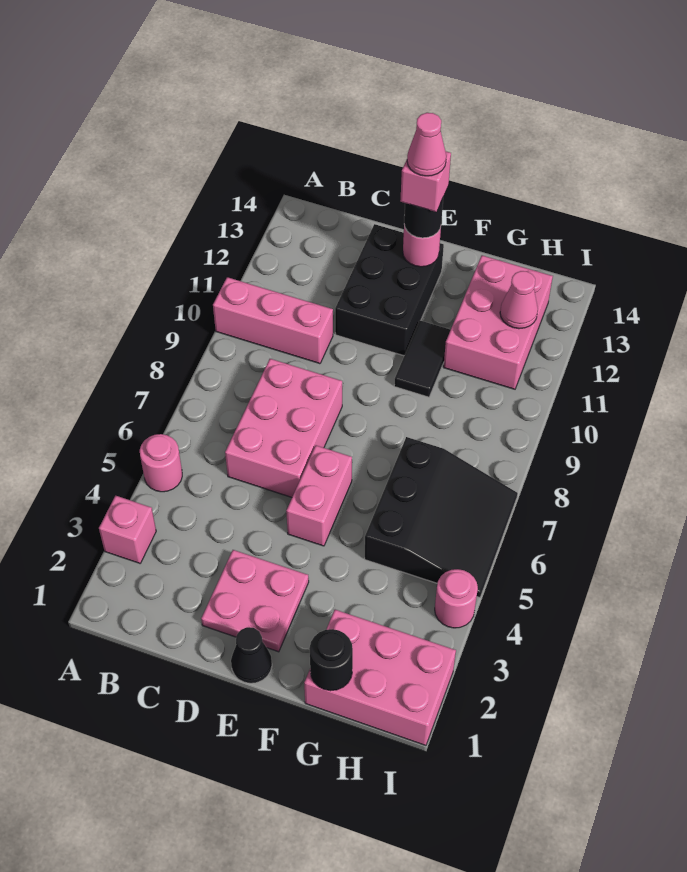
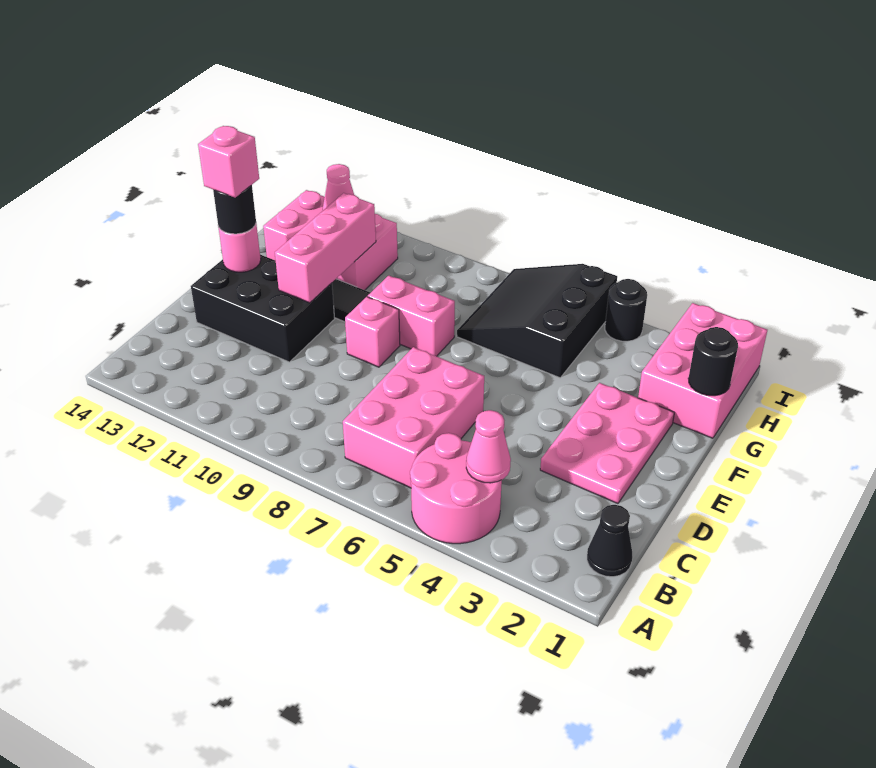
pink 1x1 brick [99,496,156,563] -> pink 1x1 brick moved to [345,297,400,367]
pink 1x1 round brick [140,434,182,492] -> pink 2x2 round brick [410,433,502,544]
pink 1x3 brick [213,277,333,364] -> pink 1x3 brick moved to [275,193,376,303]
pink 2x3 brick [225,359,342,497] -> pink 2x3 brick turned to [343,347,484,488]
pink 2x2 plate [201,550,309,652] -> pink 2x3 plate [540,383,674,504]
black 1x1 cone [231,627,272,683] -> black 1x1 cone moved to [587,505,632,577]
pink 1x2 brick [286,445,352,546] -> pink 1x2 brick moved to [368,276,455,356]
pink 1x1 cone [407,113,446,176] -> pink 1x1 cone moved to [466,410,511,483]
black 3x3 slope [365,437,518,597] -> black 3x3 slope turned to [457,264,617,378]
pink 1x1 round brick [435,569,478,628] -> black 1x1 round brick [605,279,647,341]

